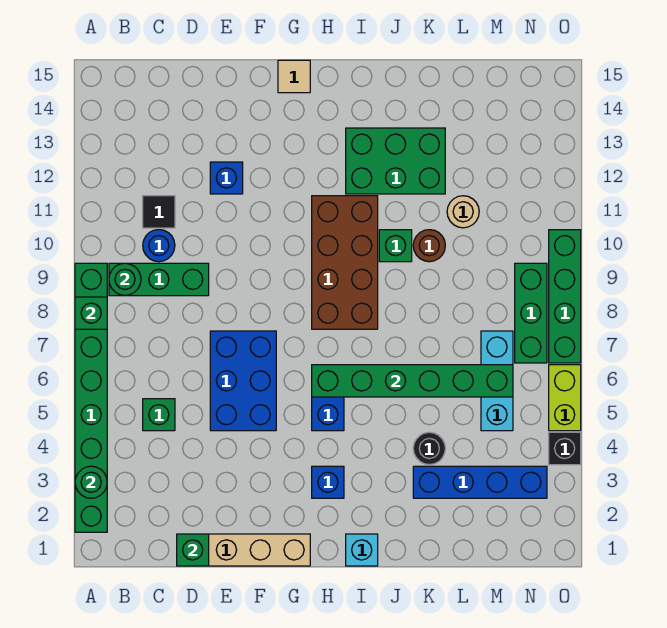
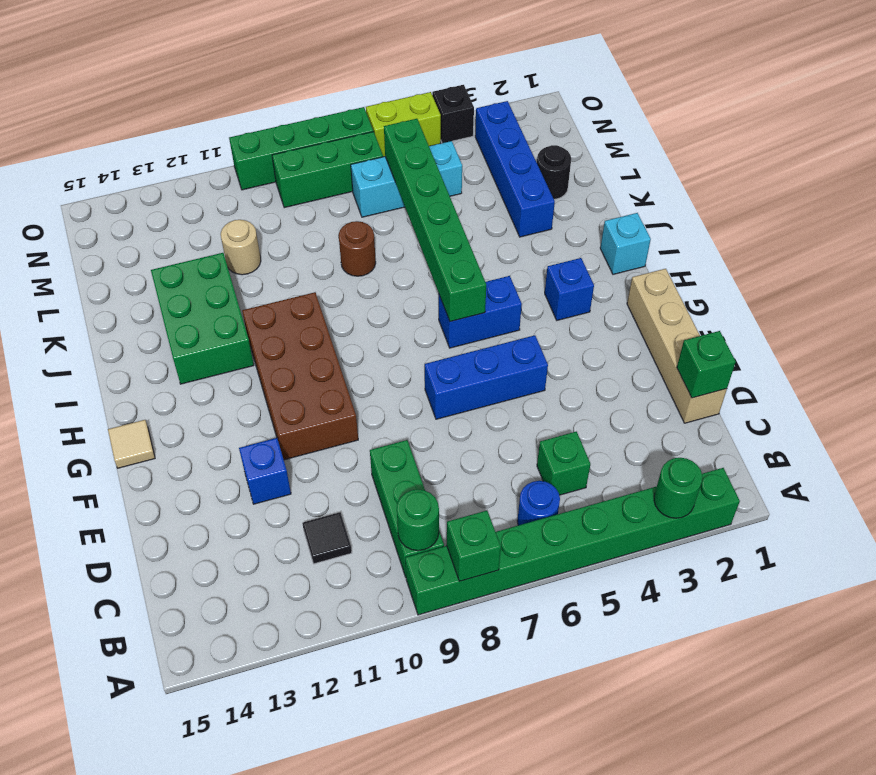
blue 1x1 round brick [143,230,175,262] -> blue 1x1 round brick moved to [517,481,560,525]
blue 2x3 brick [210,331,276,431] -> blue 1x3 brick [425,335,548,419]
brown 2x4 brick [312,196,378,329] -> brown 2x4 brick turned to [242,292,358,460]
green 1x1 brick [379,230,412,262] -> none
black 1x1 round brick [413,432,445,465] -> black 1x1 round brick moved to [537,145,571,199]
brown 1x1 round brick [413,230,445,262] -> brown 1x1 round brick moved to [339,221,376,276]

